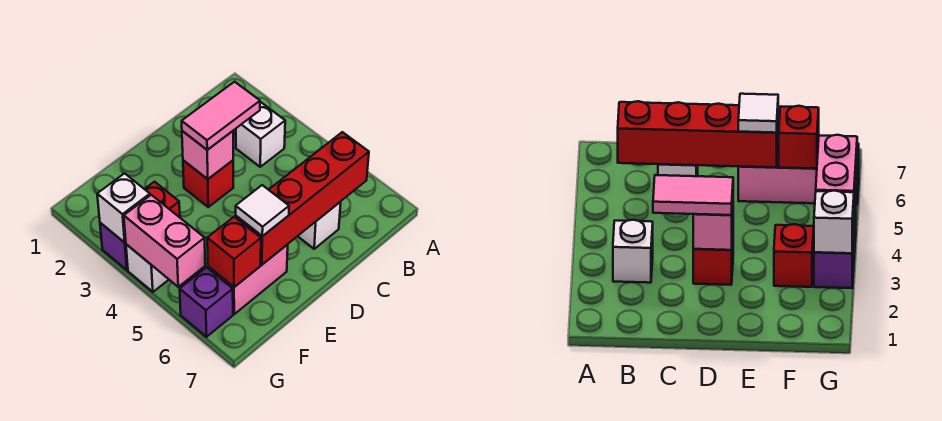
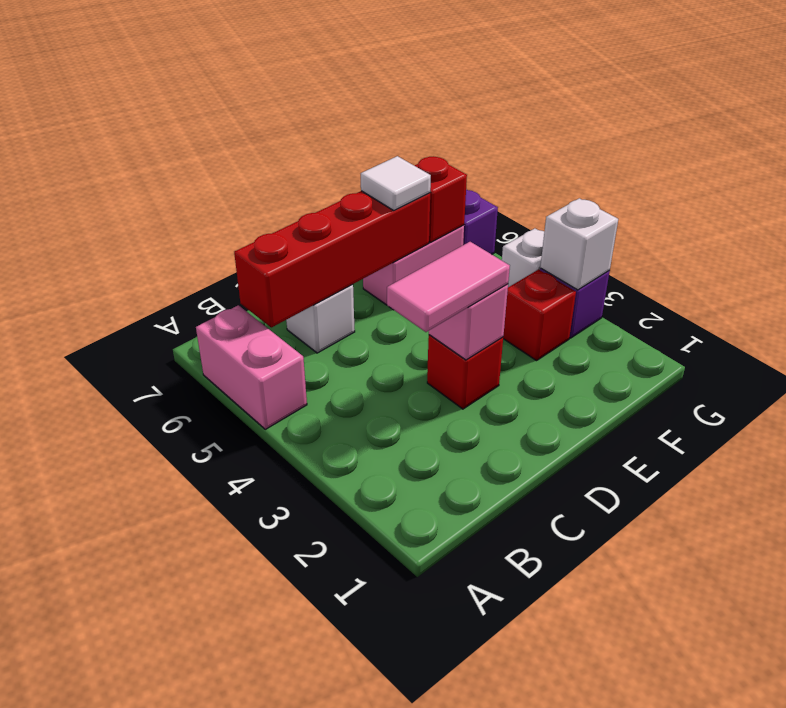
white 1x1 brick [236,102,285,167] -> none
pink 1x2 brick [124,195,205,287] -> pink 1x2 brick moved to [196,305,307,429]

